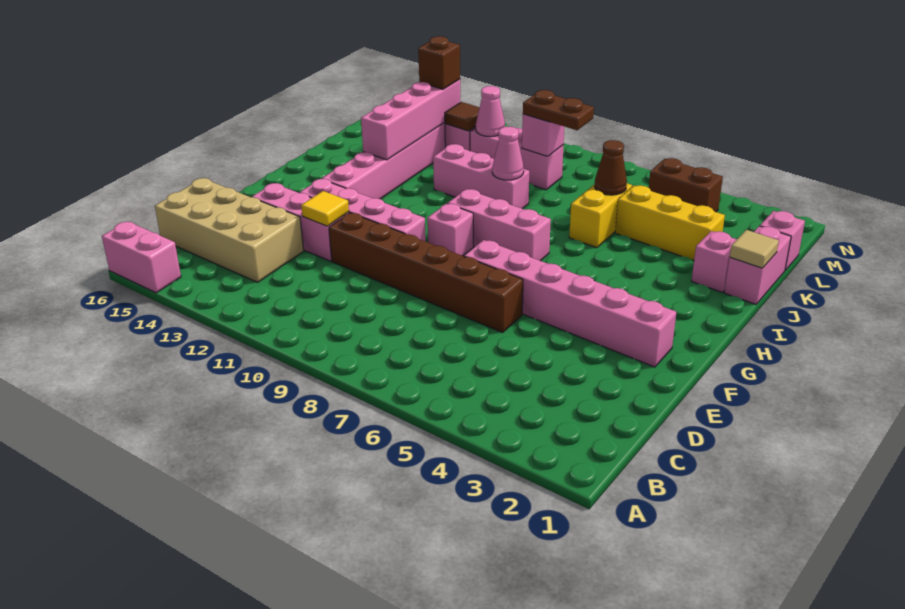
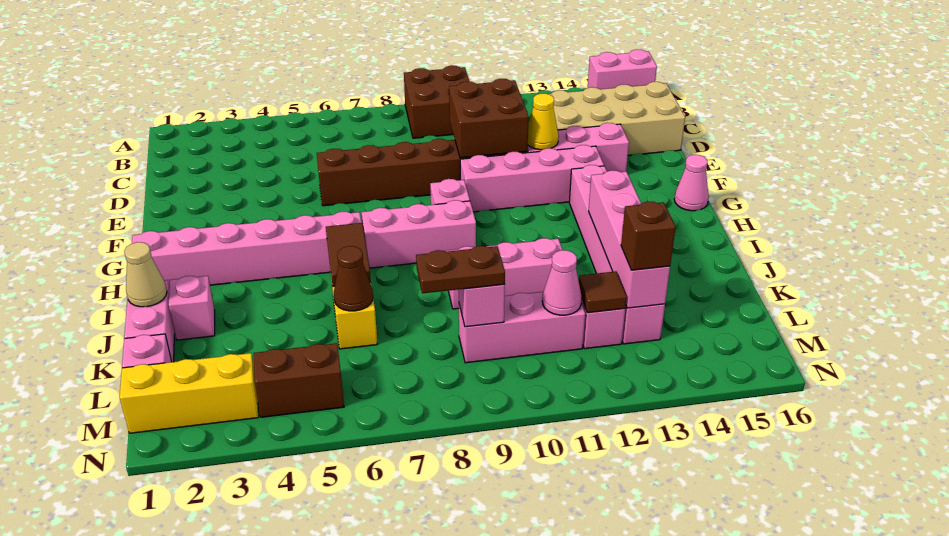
none -> brown 2x2 brick [404,65,470,138]
none -> brown 2x2 brick [449,79,529,158]
yellow 1x1 tile [301,191,349,226] -> yellow 1x1 cone [528,94,559,150]
pink 1x6 brick [464,240,676,367] -> pink 1x6 brick moved to [132,212,361,285]
none -> brown 1x2 tile [326,223,371,286]
tan 1x1 tile [730,230,779,268] -> tan 1x1 cone [124,242,167,307]
pink 1x1 cone [492,127,524,180] -> pink 1x1 cone moved to [674,155,709,211]
yellow 1x3 brick [615,185,725,260] -> yellow 1x3 brick moved to [120,353,259,433]

